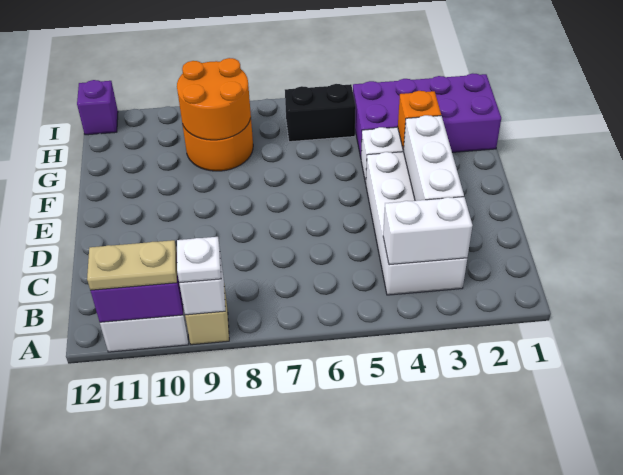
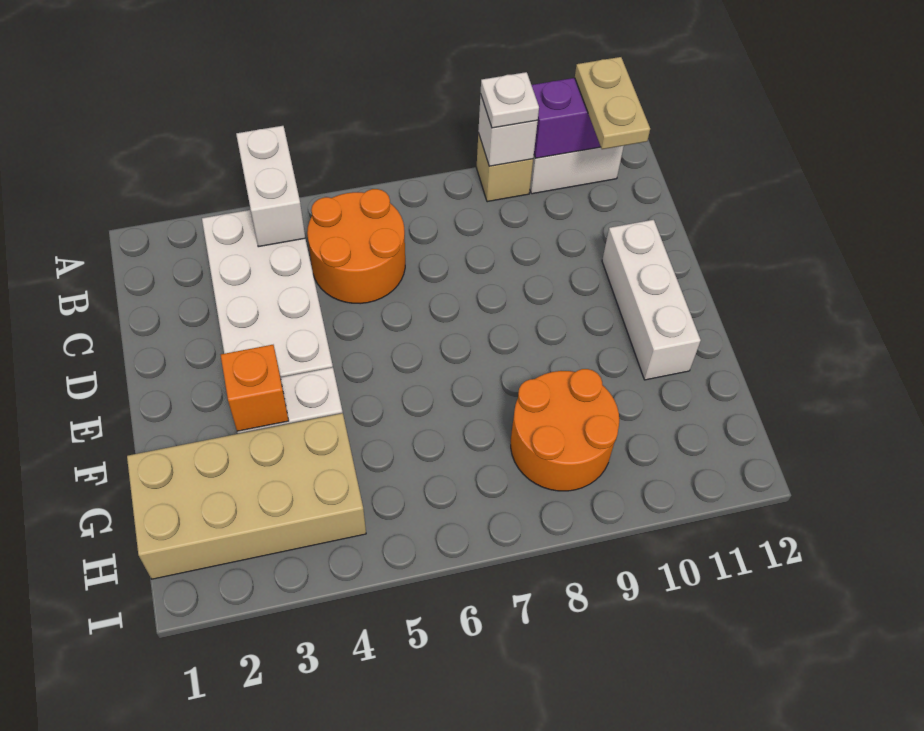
tan 1x2 plate [87,240,177,290] -> tan 1x2 plate turned to [575,57,650,149]
white 1x2 brick [383,197,472,265] -> white 1x2 brick turned to [236,126,305,247]
white 1x3 brick [403,115,464,201] -> white 1x3 brick moved to [602,220,701,380]
purple 2x4 brick [353,73,501,157] -> tan 2x4 brick [127,413,366,579]
orange 2x2 round brick [177,58,251,140] -> orange 2x2 round brick moved to [307,189,405,304]
black 1x2 brick [285,84,356,142] -> none
purple 1x1 brick [77,80,118,135] -> none

